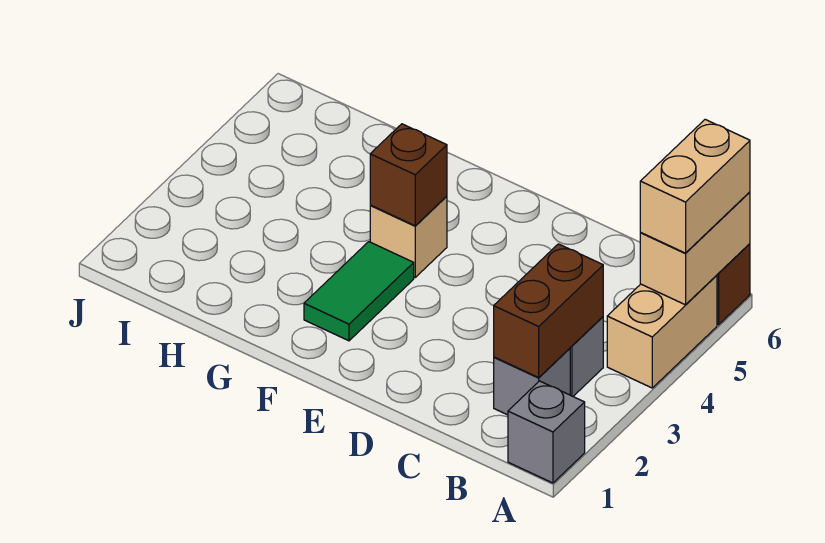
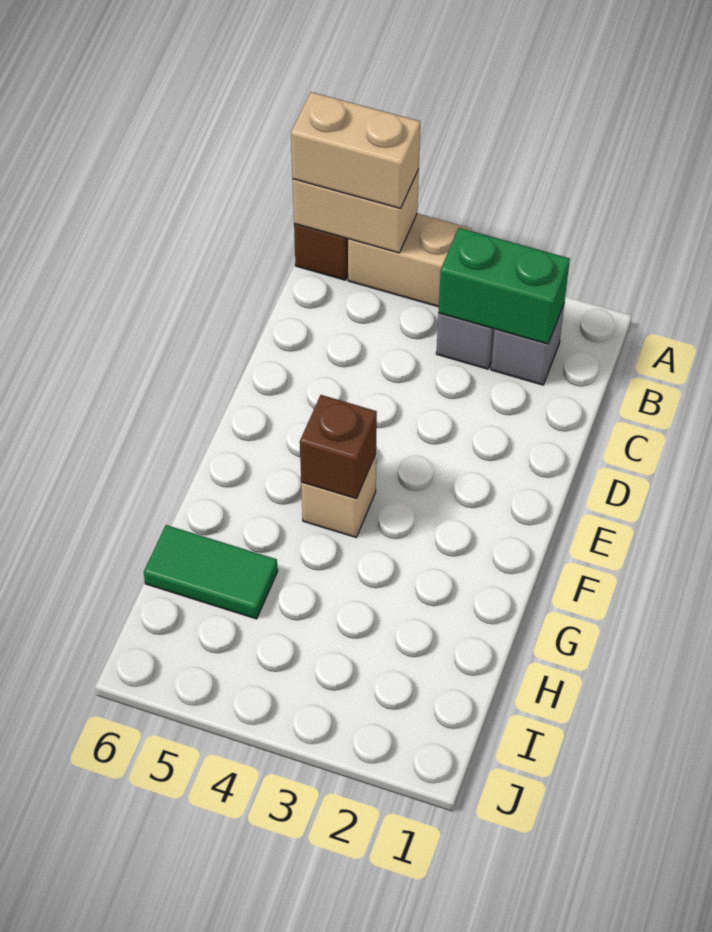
grey 1x1 brick [508,381,585,483] -> none
brown 1x2 brick [494,244,603,378] -> green 1x2 brick [438,228,570,344]
green 1x2 tile [304,242,414,341] -> green 1x2 tile moved to [144,525,278,619]

